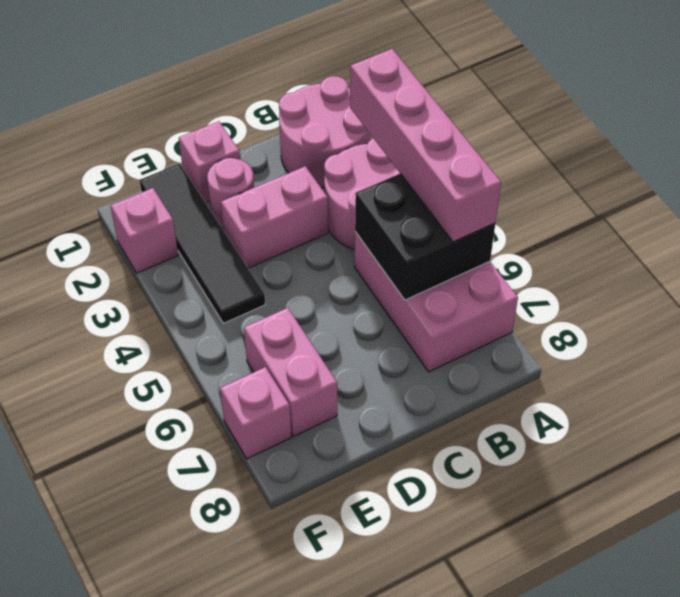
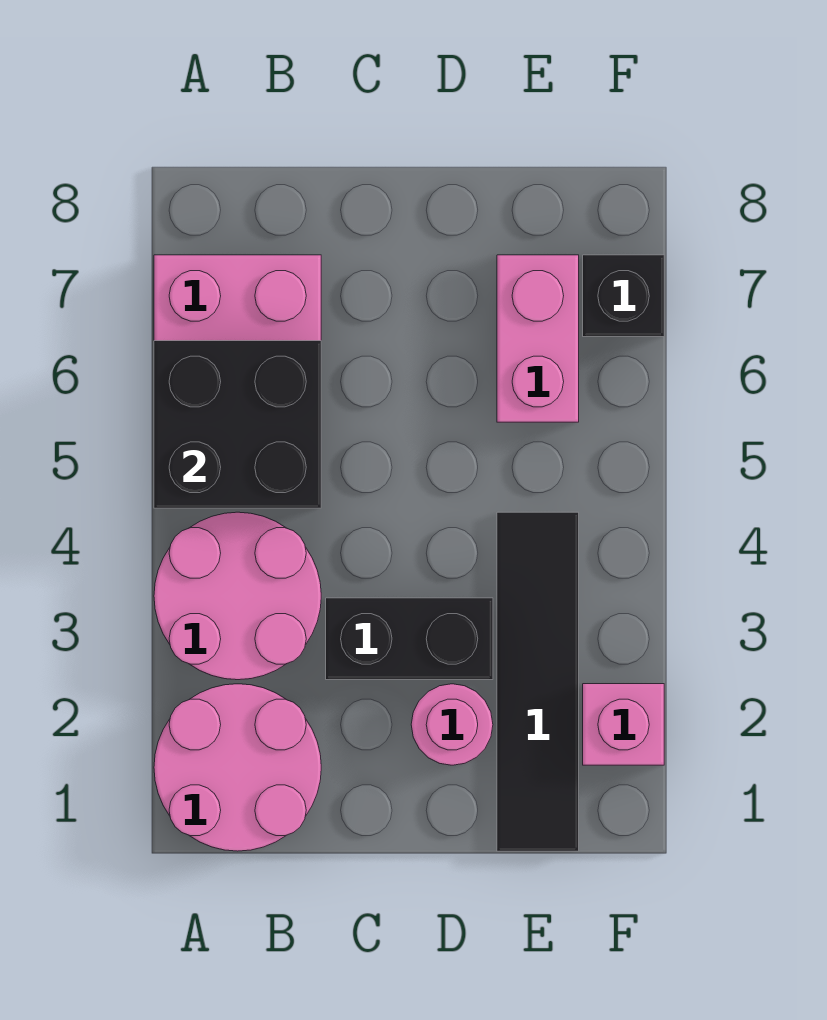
pink 1x4 brick [350,49,501,242] -> none
pink 1x2 brick [221,166,328,268] -> black 1x2 brick [326,598,493,680]
pink 1x1 brick [179,121,240,203] -> none
pink 1x1 brick [220,367,291,459] -> black 1x1 brick [583,255,664,337]

